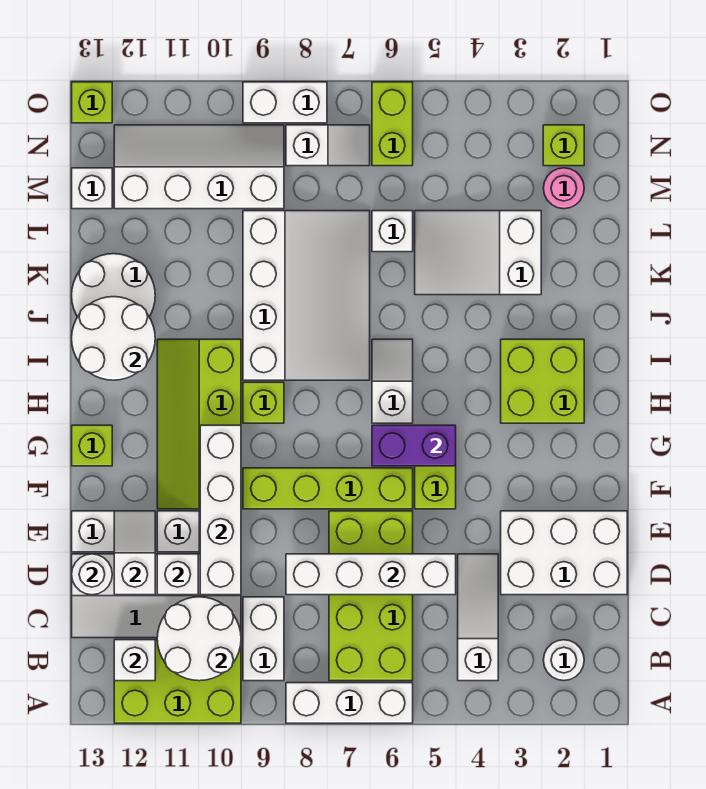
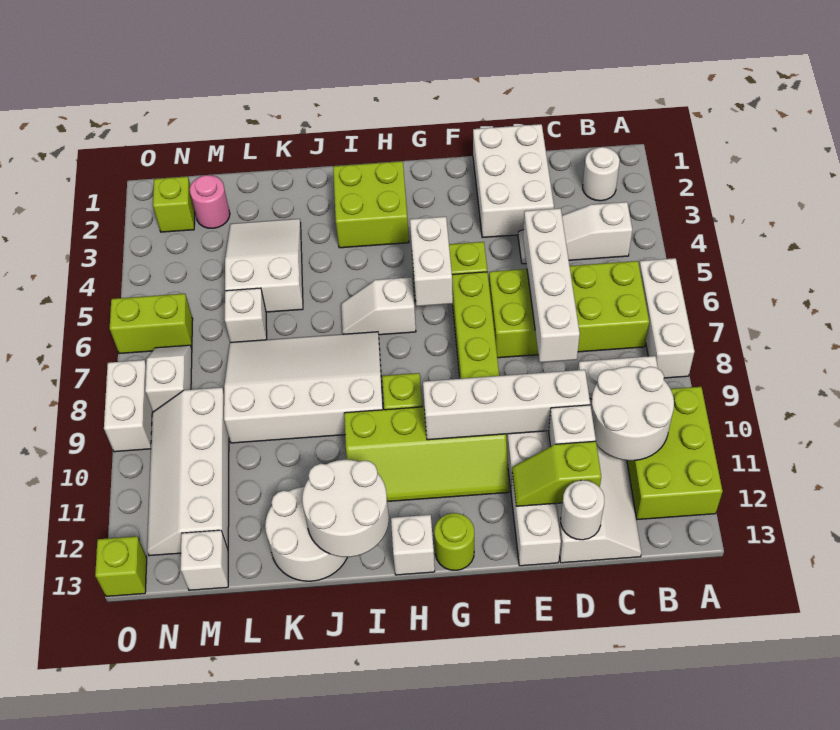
white 1x1 brick [114,640,155,681] -> white 1x1 brick moved to [391,515,435,575]
white 1x2 slope [114,511,155,595] -> lime 1x2 slope [512,441,601,506]
purple 1x2 brick [372,425,456,466] -> white 1x2 brick [410,217,453,306]
lime 1x1 brick [72,425,112,466] -> lime 1x1 round brick [434,513,474,570]
white 2x3 slope [415,211,541,295] -> white 2x3 slope turned to [225,219,303,312]

